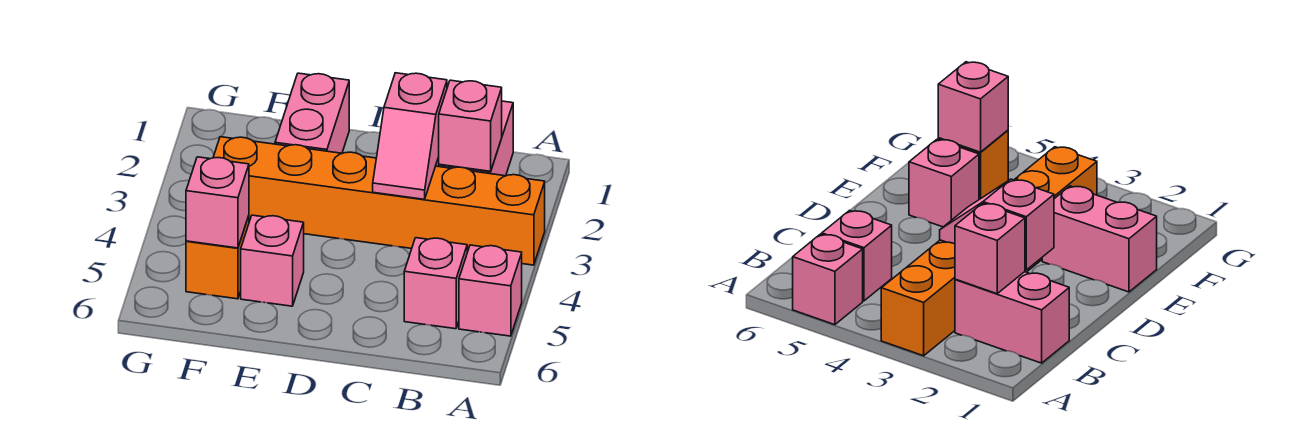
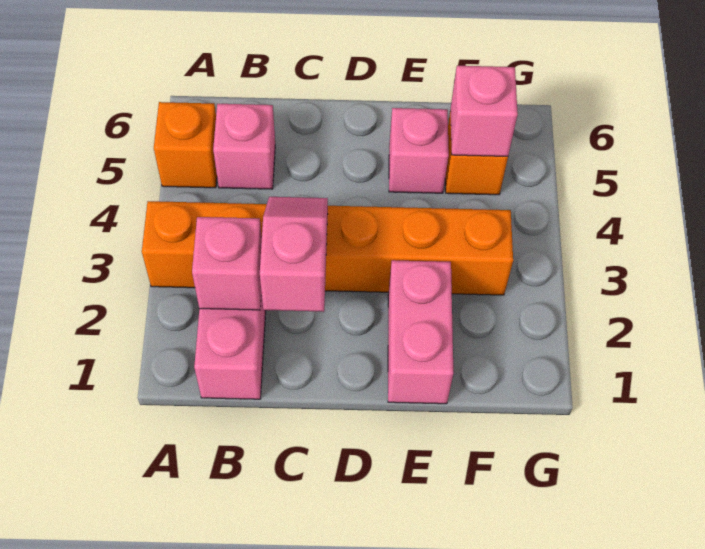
pink 1x1 brick [459,245,522,336] -> orange 1x1 brick [154,102,217,188]

